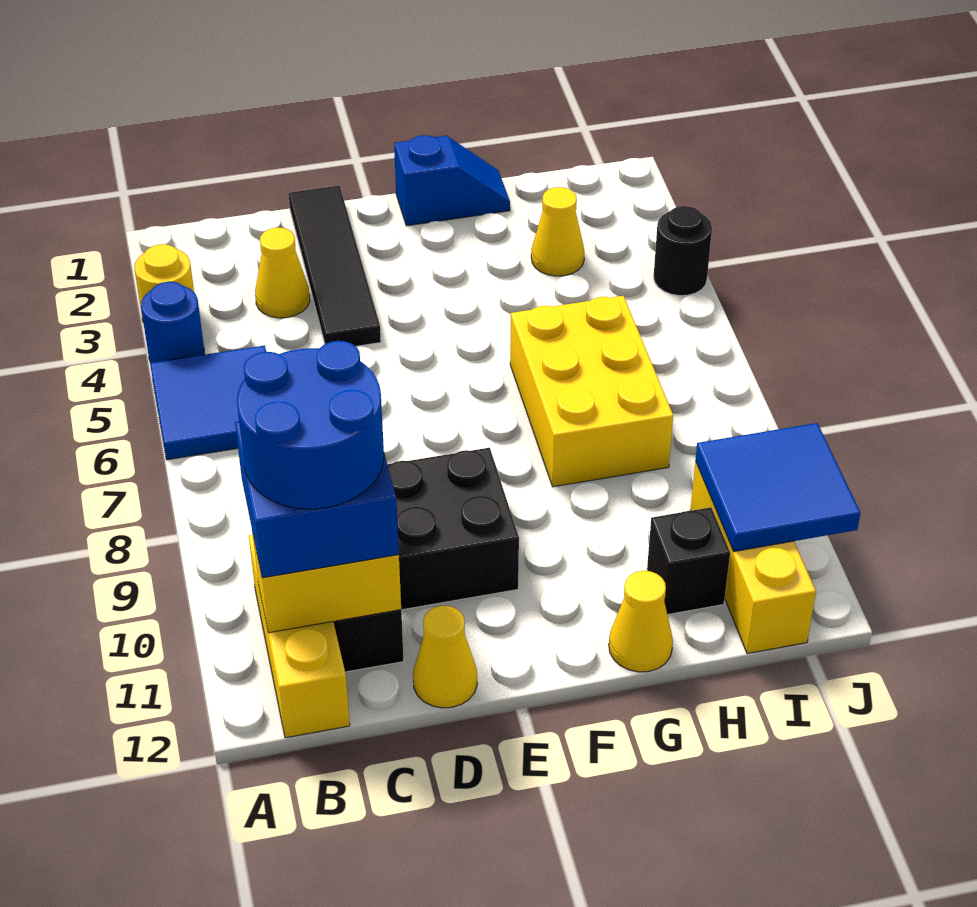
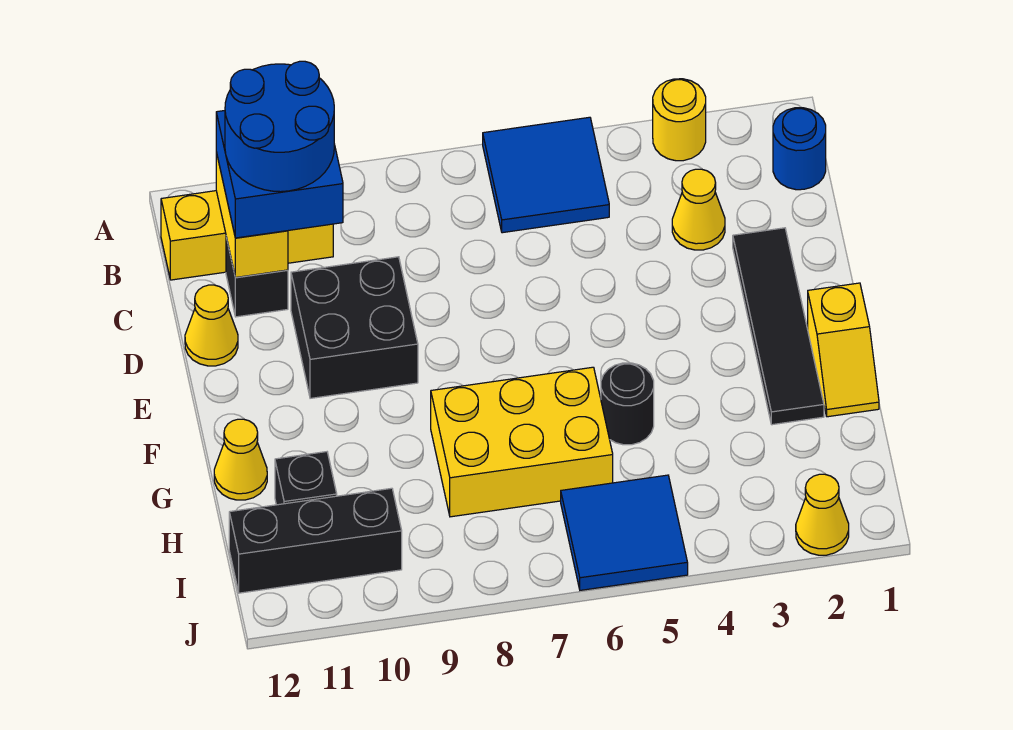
blue 1x1 round brick [141,282,204,363] -> blue 1x1 round brick moved to [773,108,826,190]
black 1x4 tile [289,186,381,346] -> black 1x4 tile turned to [733,228,824,425]
blue 1x2 slope [394,135,510,226] -> yellow 1x2 slope [808,283,879,417]
yellow 1x1 cone [531,187,584,276] -> yellow 1x1 cone moved to [796,474,849,555]
yellow 1x3 brick [690,461,816,654] -> black 1x3 brick [229,488,402,593]
blue 2x2 tile [695,423,860,552] -> blue 2x2 tile moved to [561,475,688,590]
black 1x1 round brick [654,206,712,296] -> black 1x1 round brick moved to [601,363,654,445]

